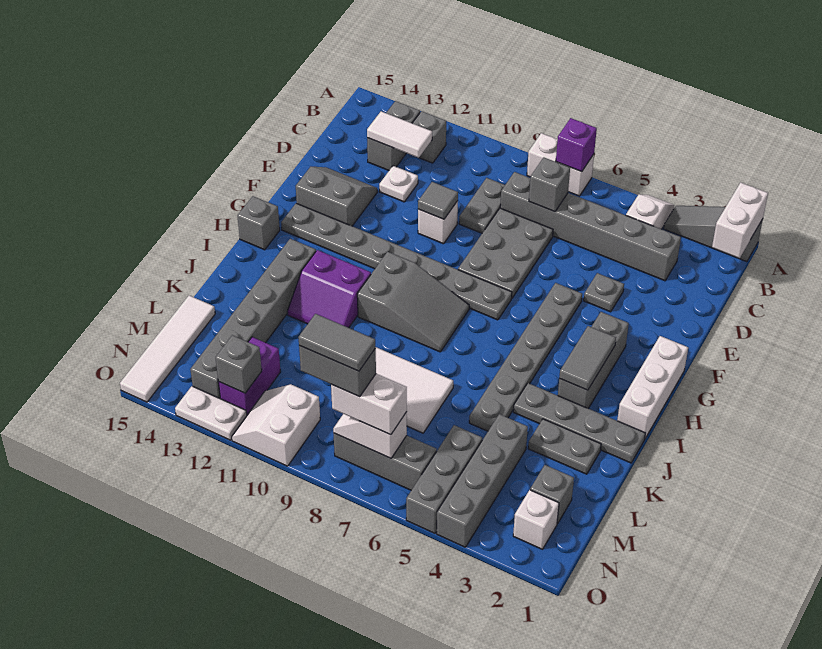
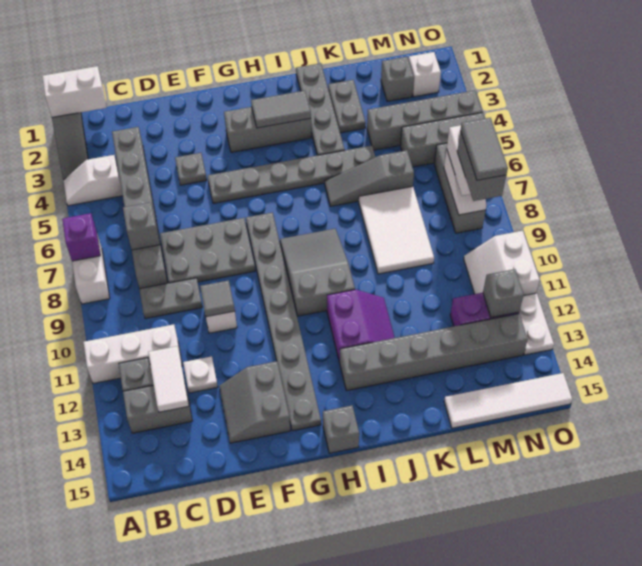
white 1x3 brick [617,336,688,438] -> white 1x3 brick moved to [83,324,182,384]
none -> grey 1x3 slope [325,150,414,206]
white 2x2 slope [232,384,320,466] -> white 2x2 slope turned to [464,231,540,295]

